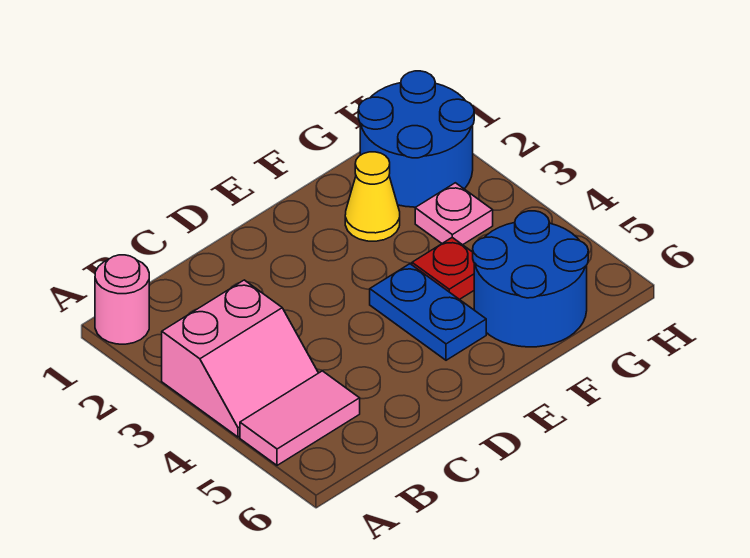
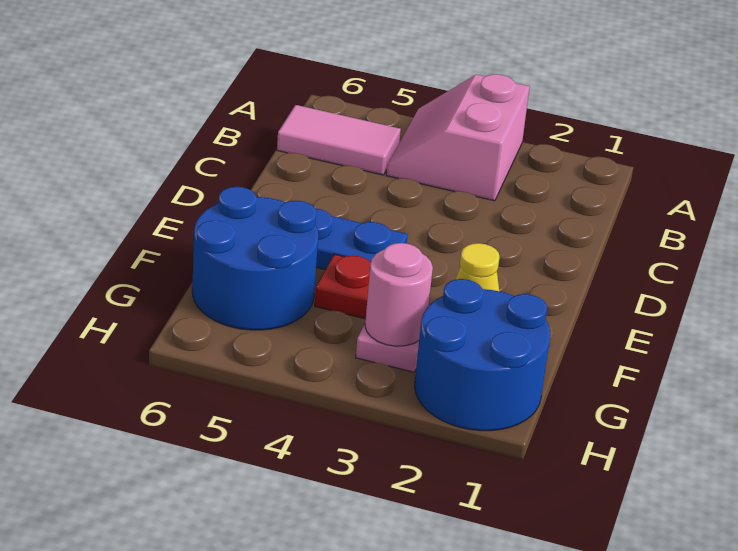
pink 1x1 round brick [95,255,149,344] -> pink 1x1 round brick moved to [365,243,433,346]
pink 1x2 tile [240,371,360,465] -> pink 1x2 tile turned to [277,105,401,175]

